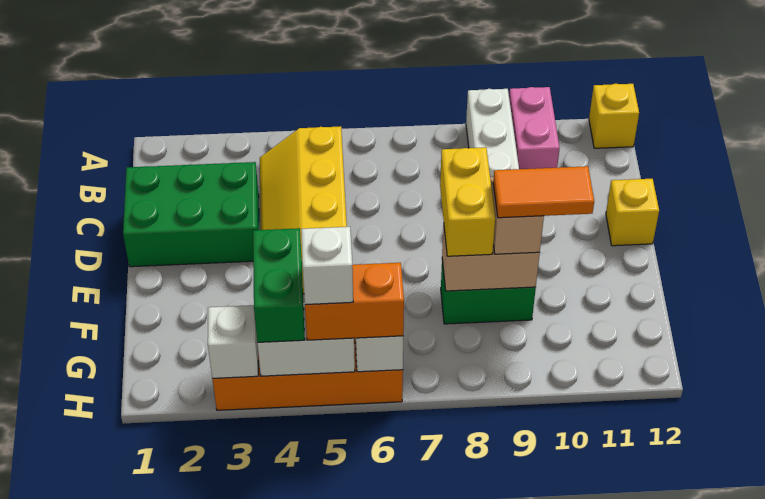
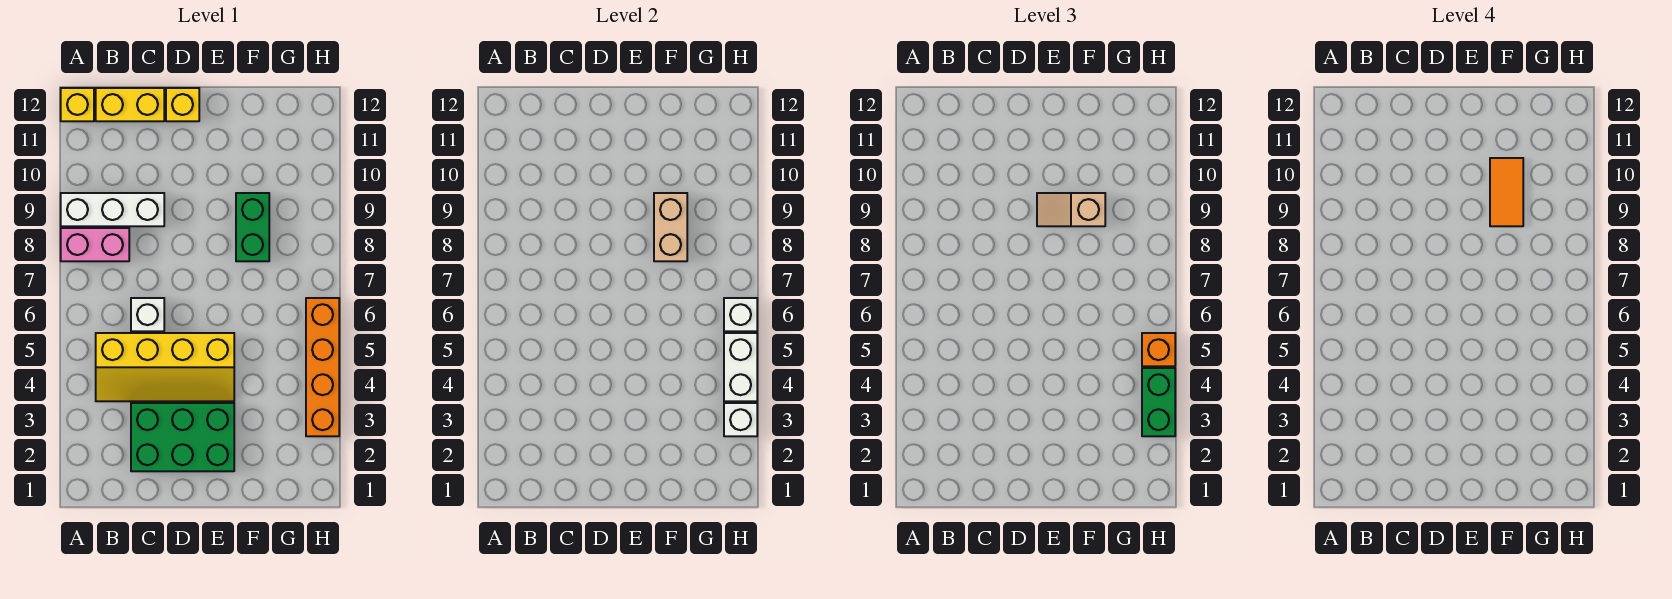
pink 1x2 brick [509,87,560,169] -> pink 1x2 brick moved to [61,228,129,261]
green 2x3 brick [123,162,259,267] -> green 2x3 brick turned to [131,403,234,471]
yellow 1x2 brick [440,147,495,256] -> yellow 1x2 brick moved to [96,88,164,121]
green 1x2 brick [253,228,305,342] -> green 1x2 brick turned to [1142,368,1175,436]
orange 1x2 brick [305,263,404,340] -> orange 1x1 brick [1142,333,1175,366]
white 1x1 brick [301,227,353,305] -> white 1x1 brick moved to [131,298,164,331]

